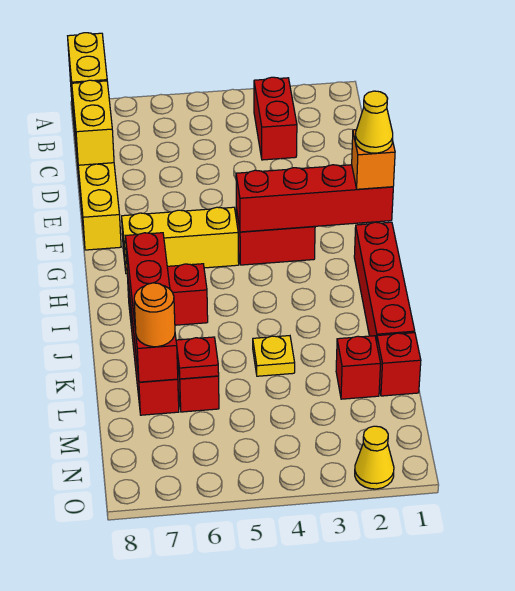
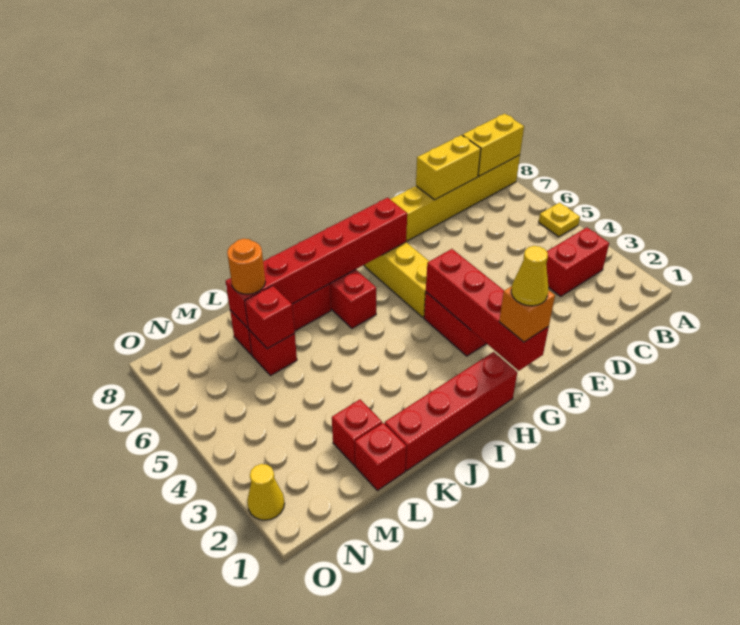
red 1x4 brick [126,233,178,382] -> red 1x6 brick [226,198,407,328]
yellow 1x1 plate [253,336,295,376] -> yellow 1x1 plate moved to [539,203,580,237]
red 1x1 plate [176,337,219,379] -> red 1x1 brick [245,286,295,349]

